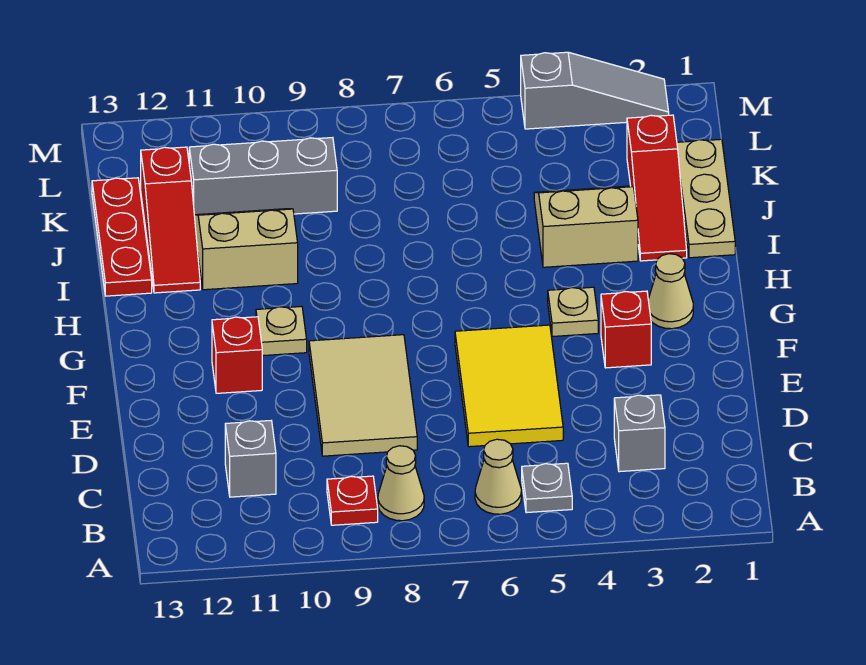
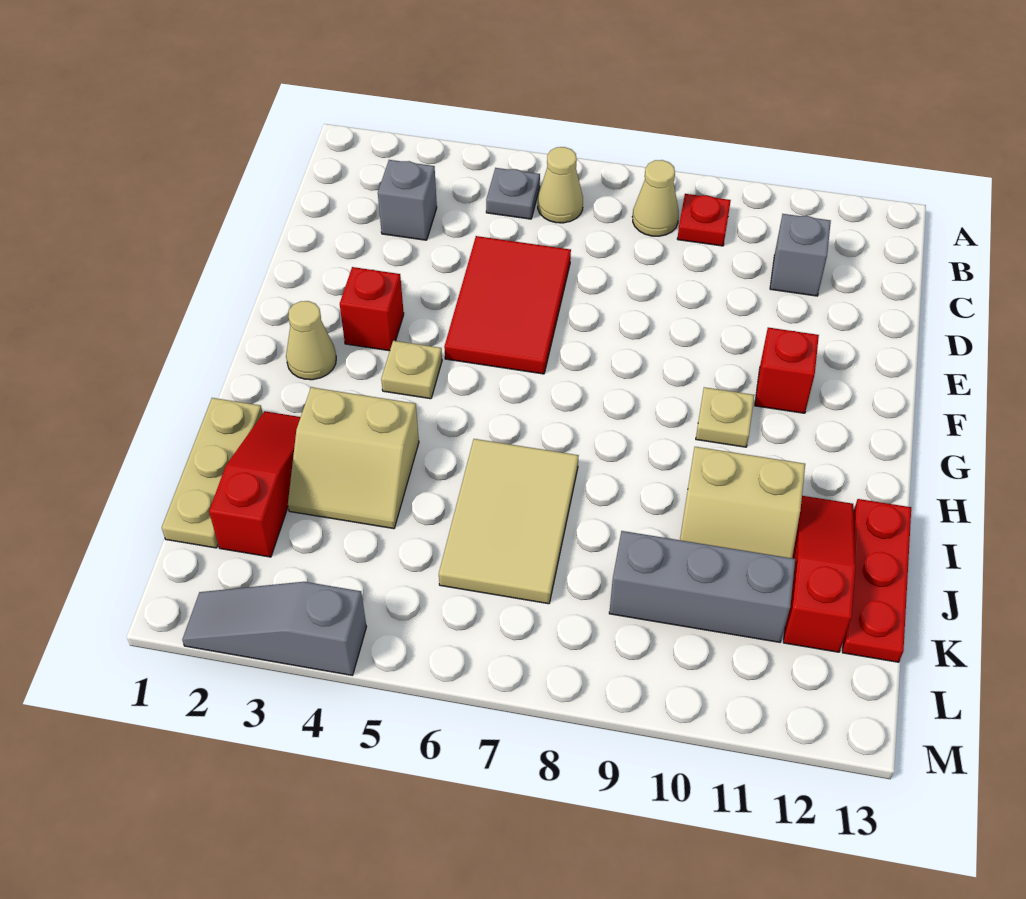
yellow 2x3 tile [455,325,563,447] -> red 2x3 tile [444,236,571,374]
tan 2x3 tile [309,335,417,456] -> tan 2x3 tile moved to [439,439,579,604]

